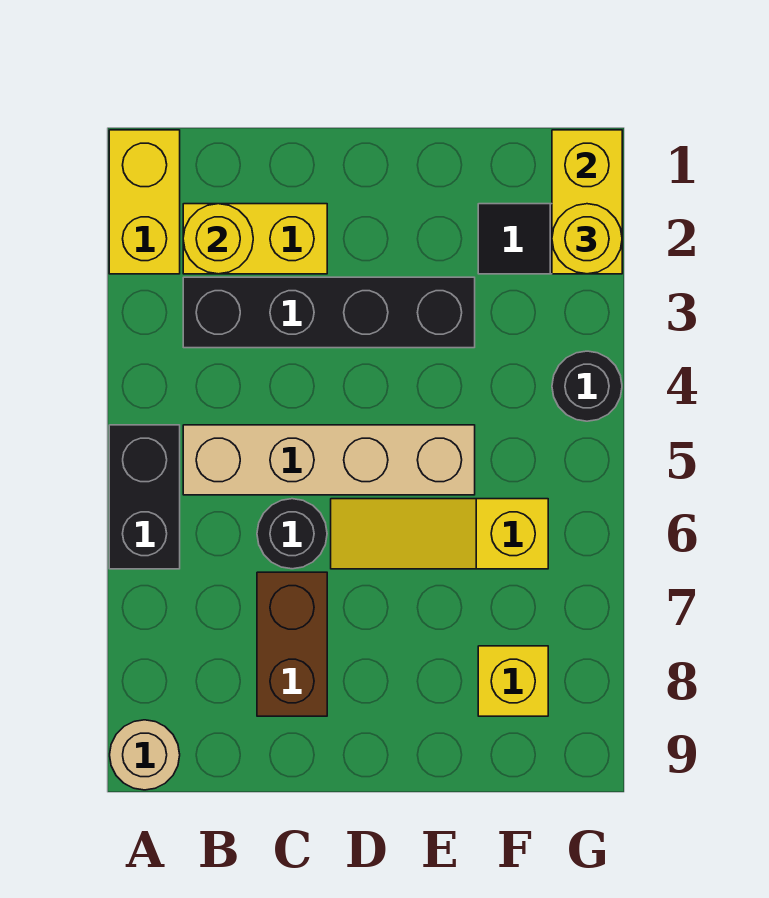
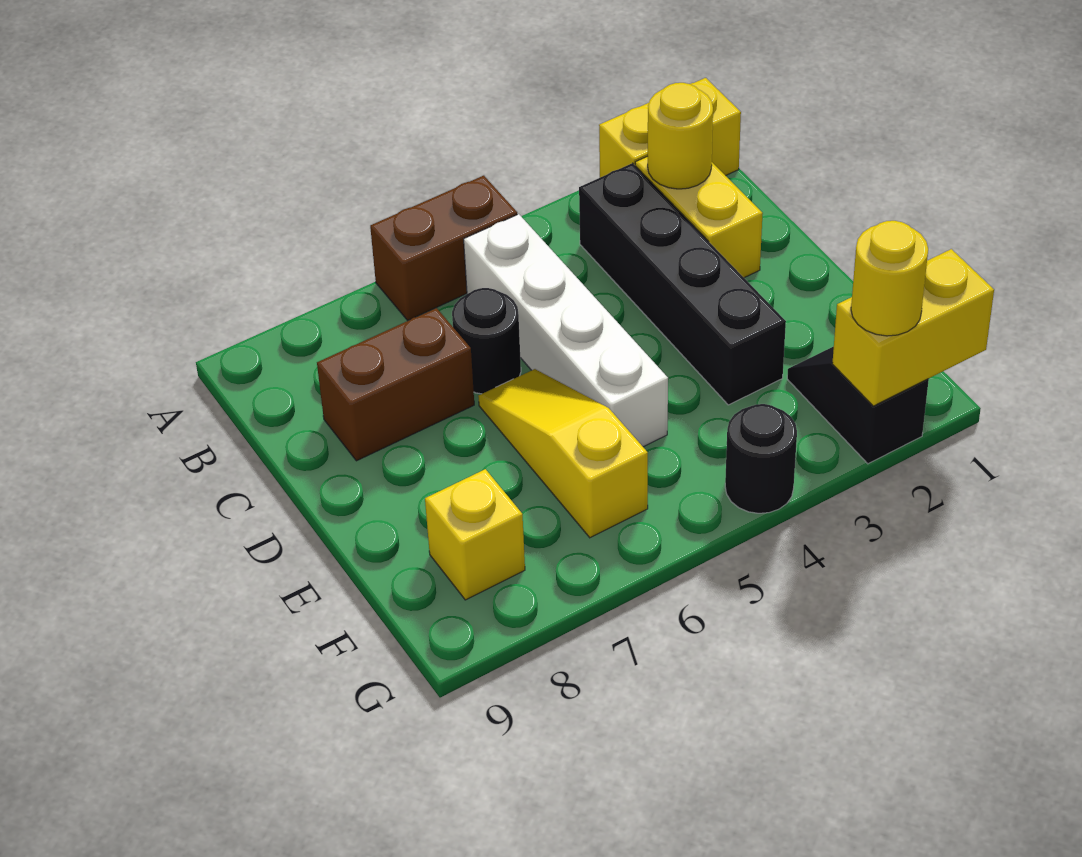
black 1x2 brick [109,425,180,569] -> brown 1x2 brick [370,176,517,320]
tan 1x1 round brick [110,720,180,790] -> none
tan 1x4 brick [183,425,475,495] -> white 1x4 brick [464,214,668,447]

